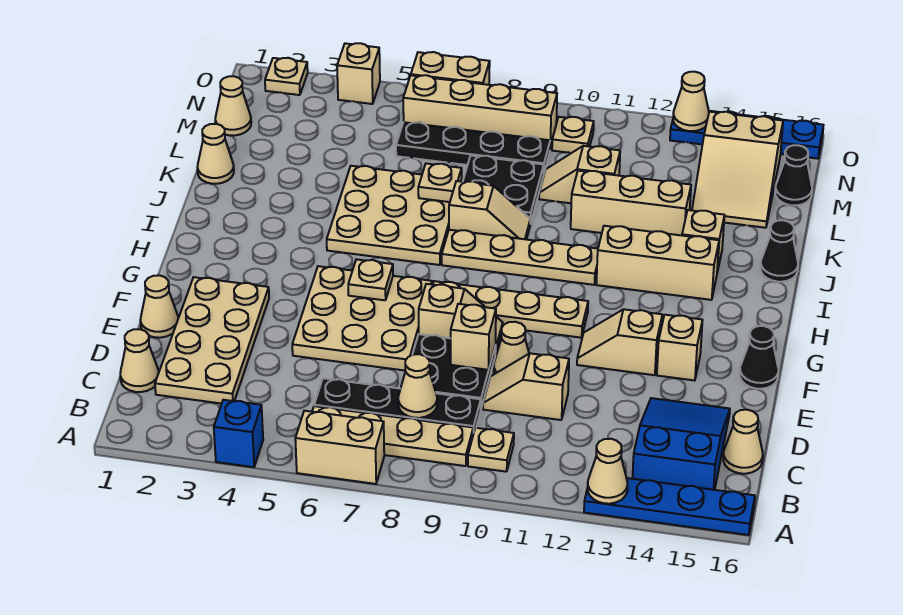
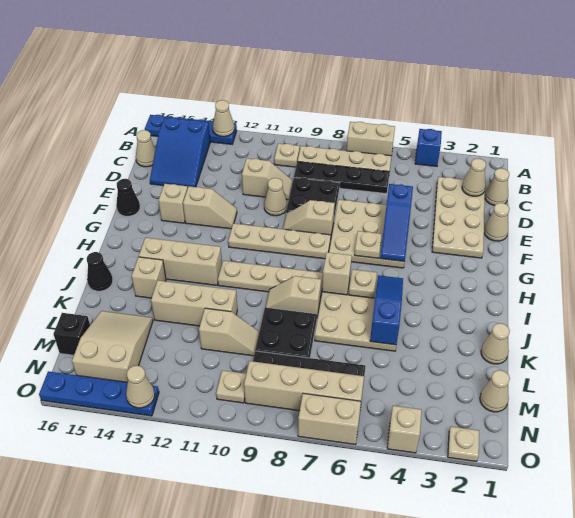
tan 1x1 cone [398,354,437,418] -> tan 1x1 cone moved to [462,159,486,196]
none -> blue 1x3 slope [380,184,413,261]
tan 1x1 brick [451,304,496,370] -> tan 1x1 brick moved to [322,252,352,295]
none -> blue 1x3 slope [370,275,403,345]
tan 1x1 plate [418,163,462,202] -> tan 1x1 plate moved to [349,269,377,298]
black 1x1 cone [775,145,812,205] -> black 1x1 brick [53,313,90,355]

